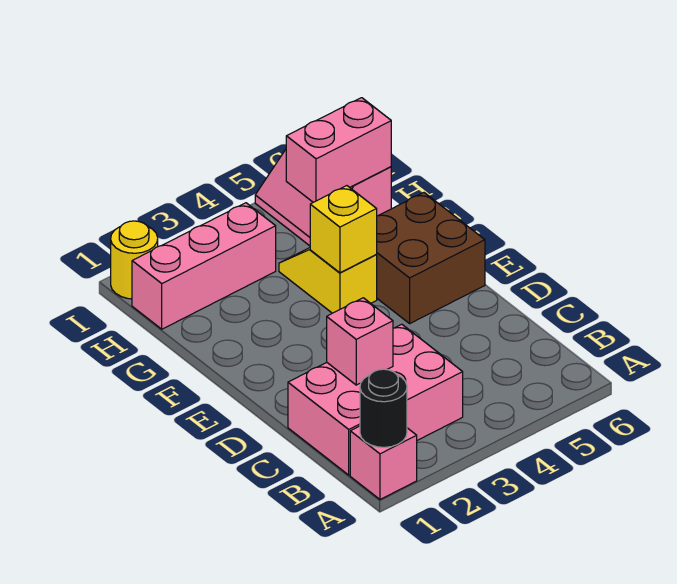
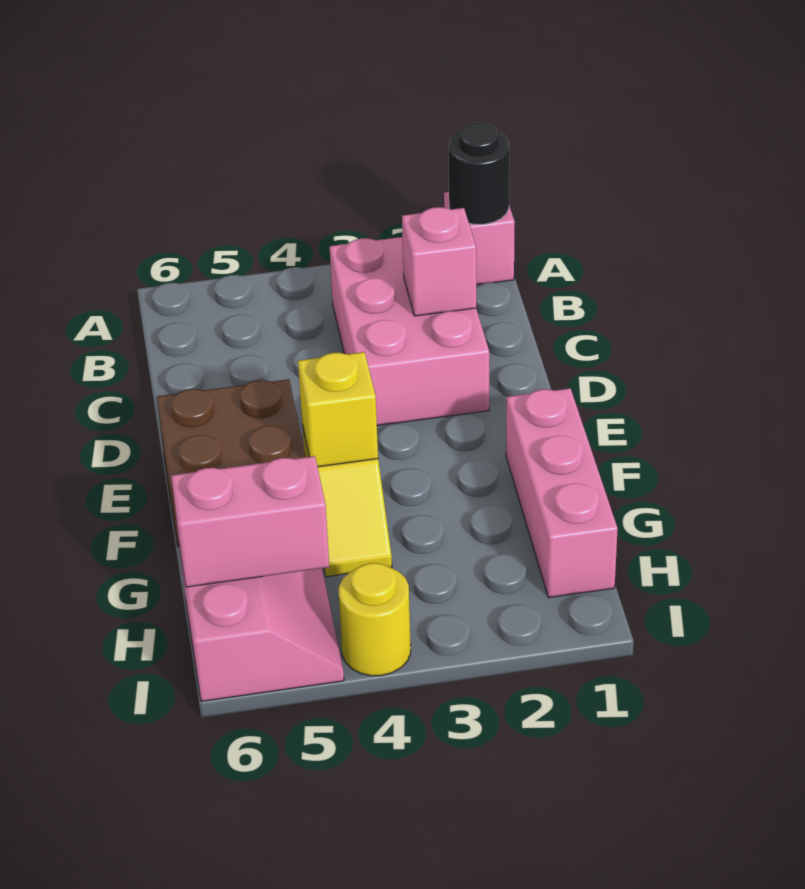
pink 2x3 brick [288,324,463,475] -> pink 2x3 brick turned to [330,237,489,425]
pink 1x3 brick [132,203,276,329] -> pink 1x3 brick turned to [506,388,618,598]
yellow 1x1 round brick [111,221,158,299] -> yellow 1x1 round brick moved to [339,563,411,676]

